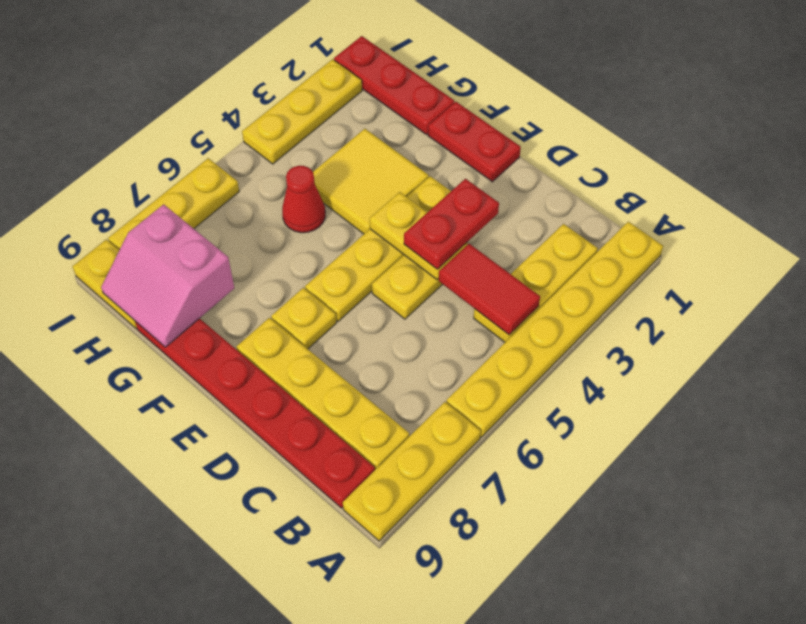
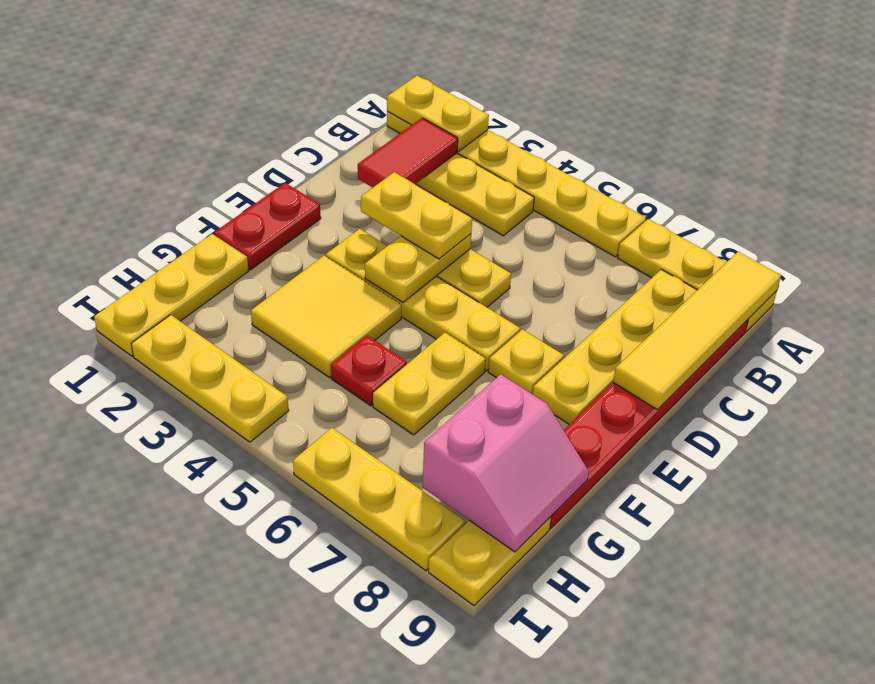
none -> yellow 1x2 plate [387,76,489,151]
none -> yellow 1x4 tile [613,252,781,410]
red 1x2 tile [439,244,540,335] -> red 1x2 tile moved to [358,118,458,188]
red 1x2 plate [404,179,499,269] -> yellow 1x2 plate [361,172,472,259]
none -> yellow 1x2 plate [373,333,486,435]
red 1x3 plate [334,36,454,135] -> yellow 1x3 plate [94,234,248,356]
red 1x1 cone [282,166,325,233] -> red 1x1 plate [331,336,407,406]

